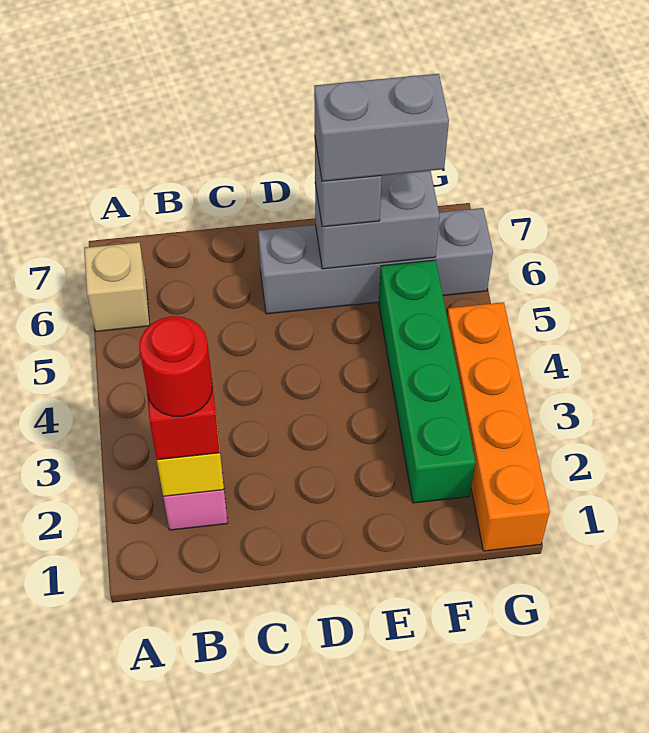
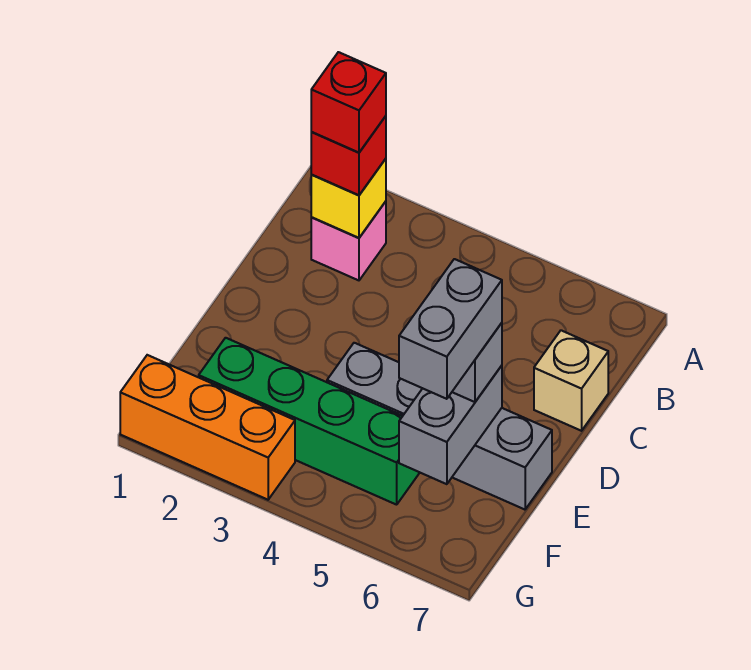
tan 1x1 brick [84,242,150,332] -> tan 1x1 brick moved to [534,330,608,431]
red 1x1 round brick [139,316,212,416] -> red 1x1 brick [311,52,386,152]
grey 1x4 brick [258,208,493,314] -> grey 1x4 brick turned to [327,343,552,510]
orange 1x4 brick [447,302,550,551] -> orange 1x3 brick [120,355,295,500]

